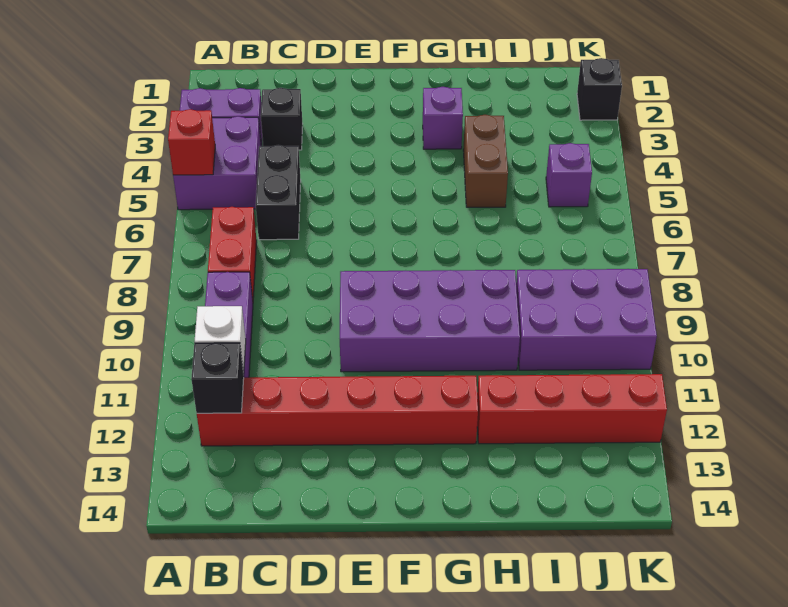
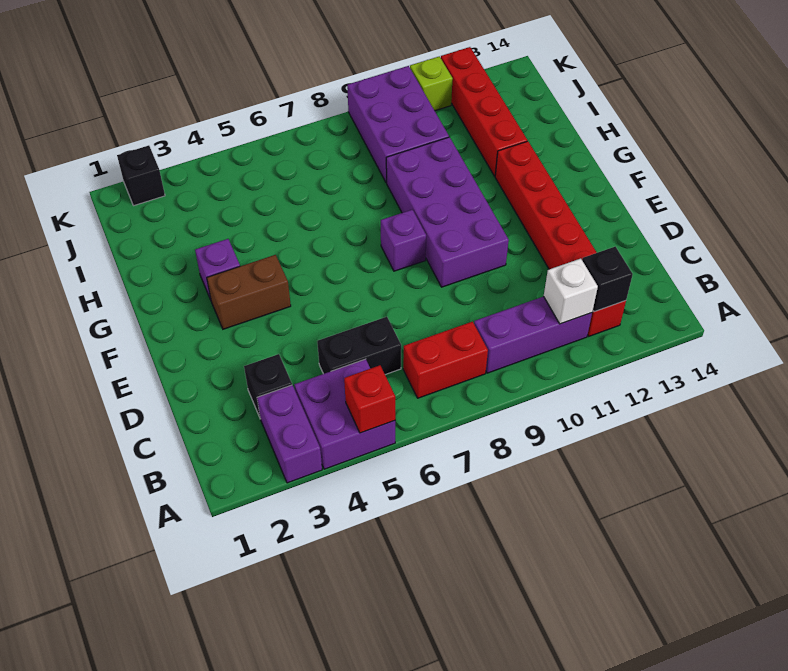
brown 1x2 brick [463,115,508,207] -> brown 1x2 brick moved to [207,255,291,329]
purple 1x1 brick [546,143,592,207] -> purple 1x1 brick moved to [381,210,426,271]
none -> lime 1x1 brick [410,56,453,111]

